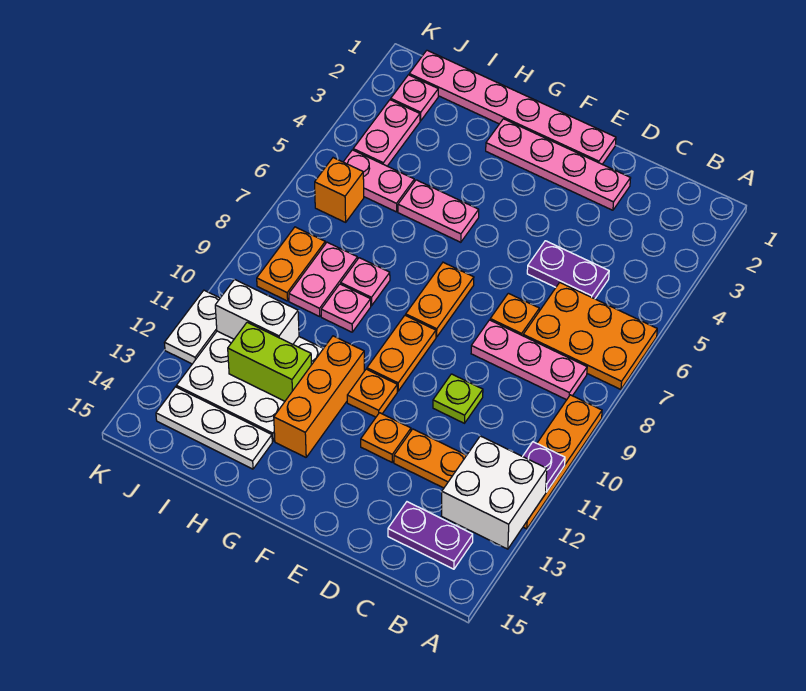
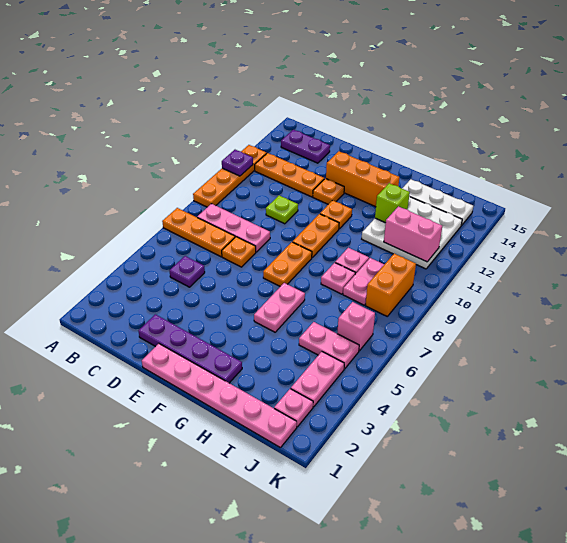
orange 2x3 plate [523,283,657,389] -> orange 1x3 plate [162,208,235,257]
white 2x2 brick [441,436,547,549] -> none
purple 1x2 plate [527,241,609,299] -> purple 1x1 plate [170,256,205,287]
pink 1x4 plate [486,119,631,210] -> purple 1x4 plate [139,314,242,383]
pink 1x2 plate [398,180,479,242] -> pink 1x2 plate turned to [254,283,305,332]
orange 1x3 brick [274,336,364,457] -> orange 1x3 brick turned to [326,151,399,207]
lime 1x2 brick [228,322,311,401] -> lime 1x1 brick [375,183,410,223]
white 1x2 brick [215,279,299,344] -> pink 1x2 brick [384,206,442,262]
orange 1x1 brick [315,158,364,222] -> pink 1x1 brick [337,302,375,351]
orange 1x2 plate [257,227,325,301] -> orange 1x2 brick [366,254,416,316]
white 1x2 plate [164,290,220,364] -> none

